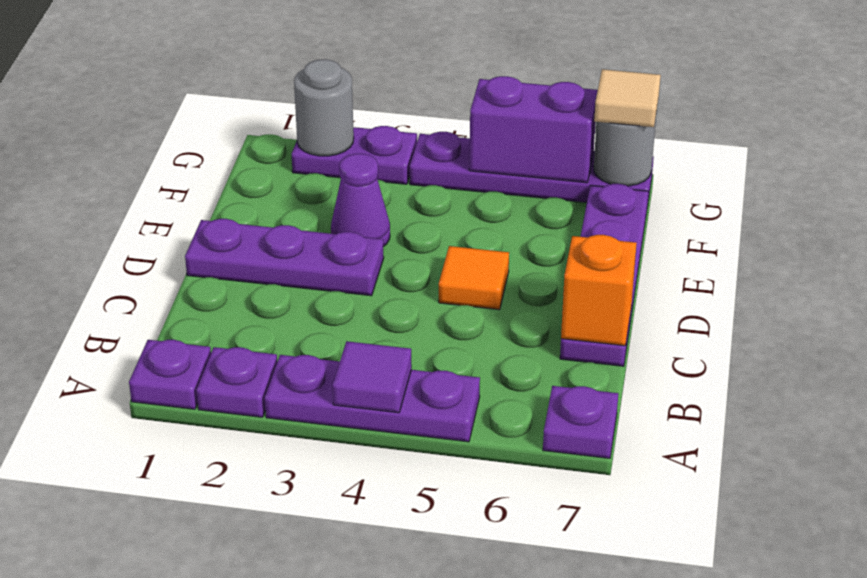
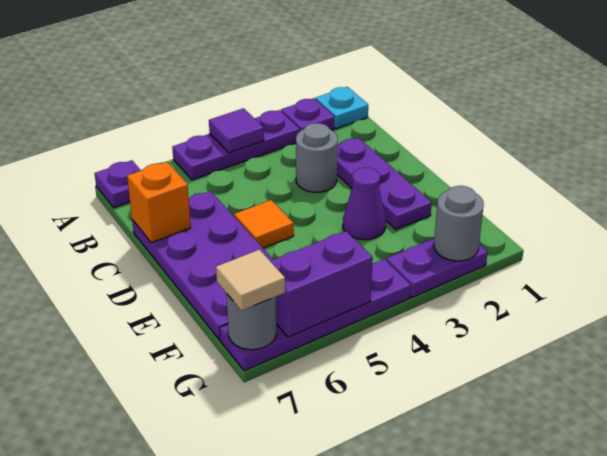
purple 1x1 plate [129,340,211,409] -> cyan 1x1 plate [315,87,368,129]
none -> grey 1x1 round brick [296,123,338,192]
purple 1x4 plate [560,184,649,366] -> purple 2x4 plate [132,191,273,340]
purple 1x3 plate [185,219,384,296] -> purple 1x3 plate turned to [337,138,432,230]

